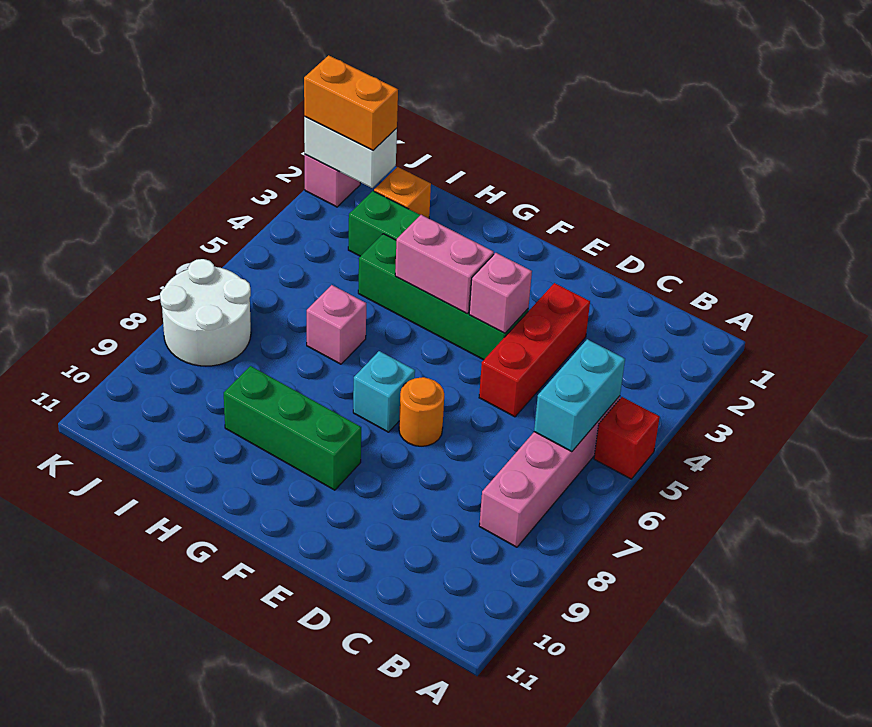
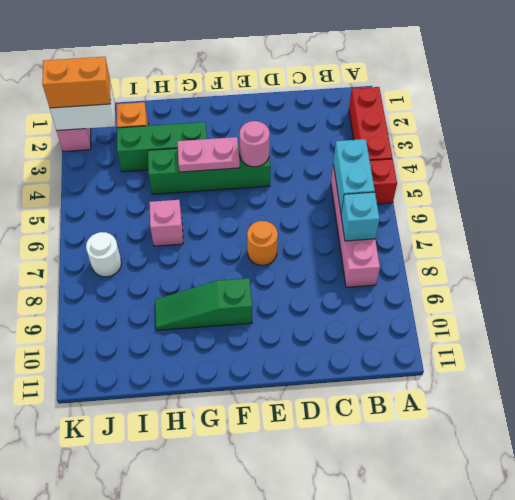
red 1x3 brick [479,283,590,417] -> red 1x3 brick moved to [349,87,392,160]
pink 1x1 brick [469,253,532,333] -> pink 1x1 round brick [240,121,270,167]
pink 1x2 brick [395,215,494,314] -> pink 1x2 plate [177,137,240,172]
cyan 1x1 brick [353,351,415,432] -> cyan 1x1 brick moved to [341,192,380,241]
green 1x3 brick [224,366,361,490] -> green 1x3 slope [155,278,252,330]
white 2x2 round brick [160,259,251,366] -> white 1x1 round brick [86,232,122,277]

